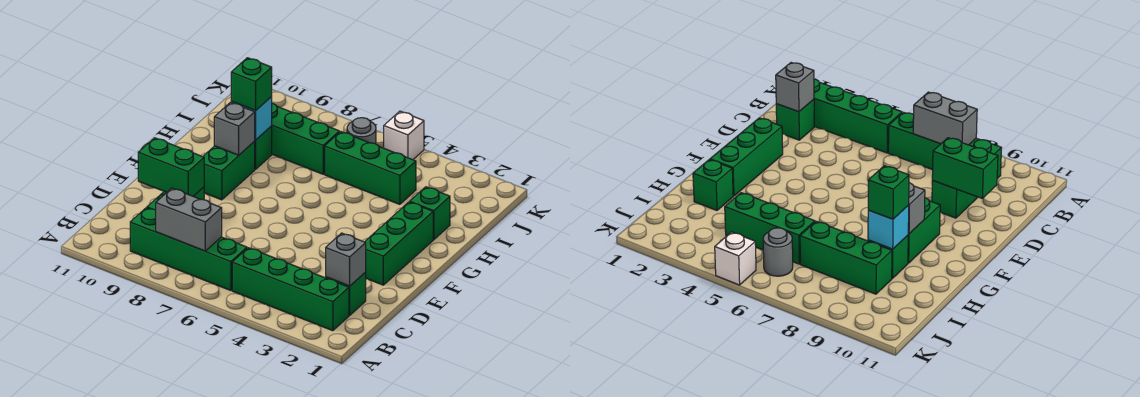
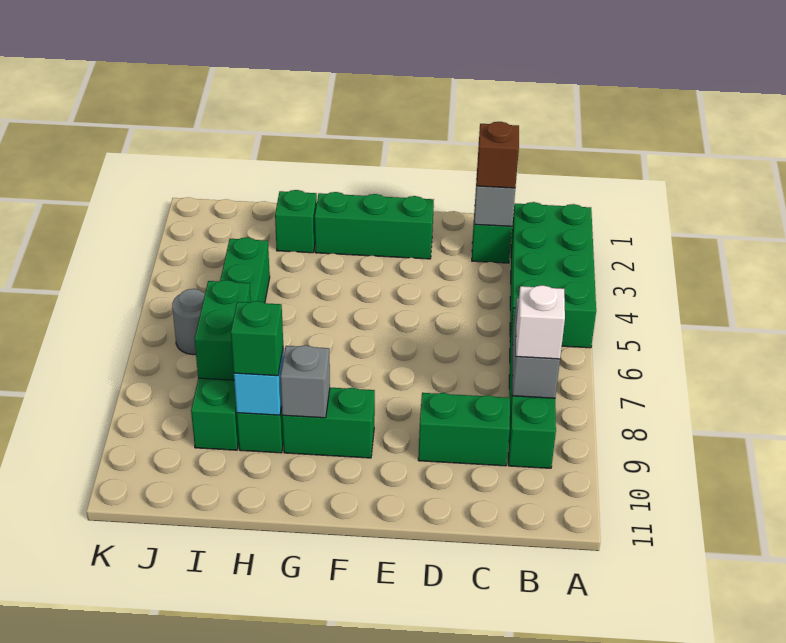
green 1x4 brick [232,248,349,331] -> green 2x4 brick [510,202,596,348]
none -> brown 1x1 brick [477,122,519,188]
green 1x2 brick [138,138,204,196] -> green 1x2 brick moved to [195,280,251,380]
white 1x1 brick [384,111,424,160] -> white 1x1 brick moved to [516,285,565,359]

